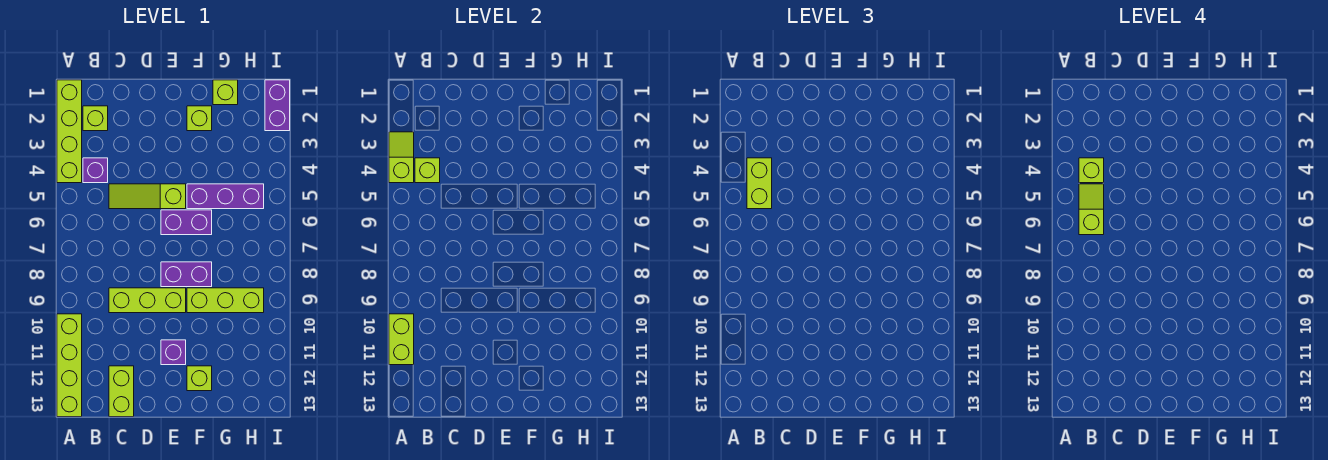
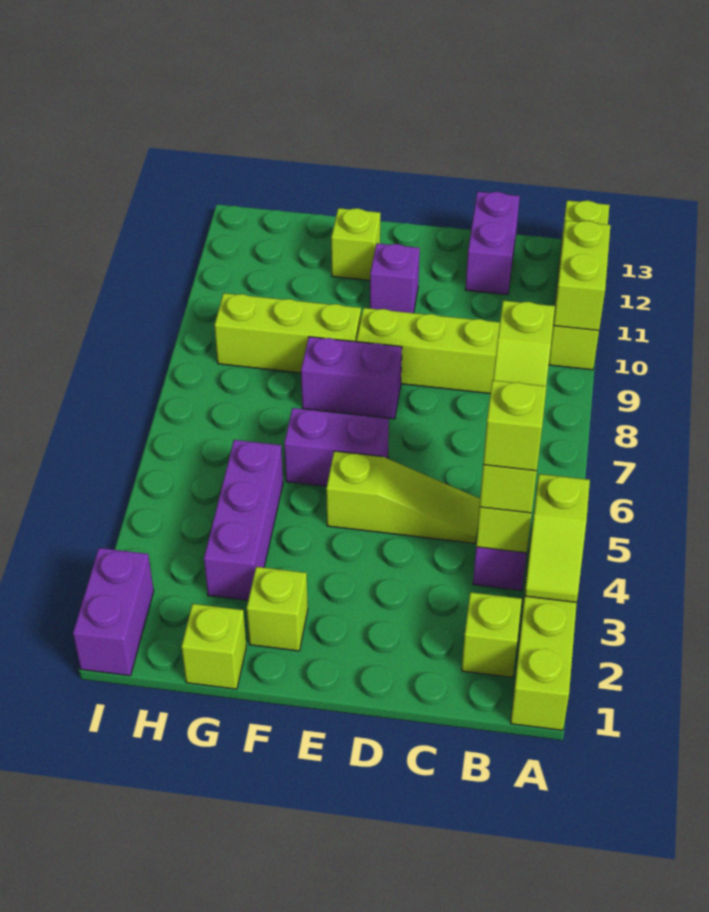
lime 1x2 brick [109,366,134,417] -> purple 1x2 brick [465,192,520,295]
purple 1x3 brick [187,184,264,209] -> purple 1x3 brick turned to [204,440,283,600]

